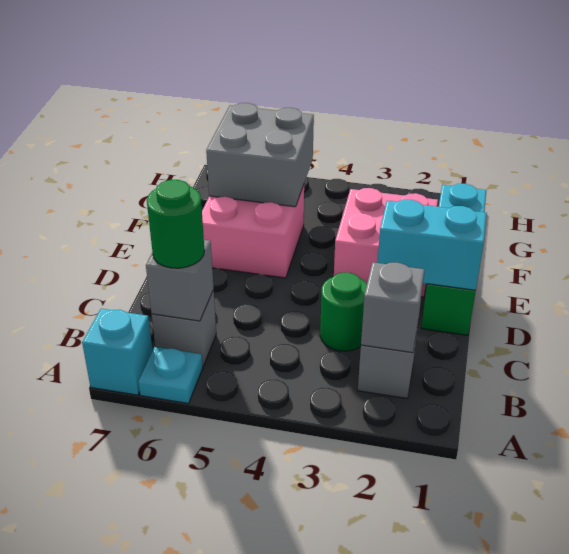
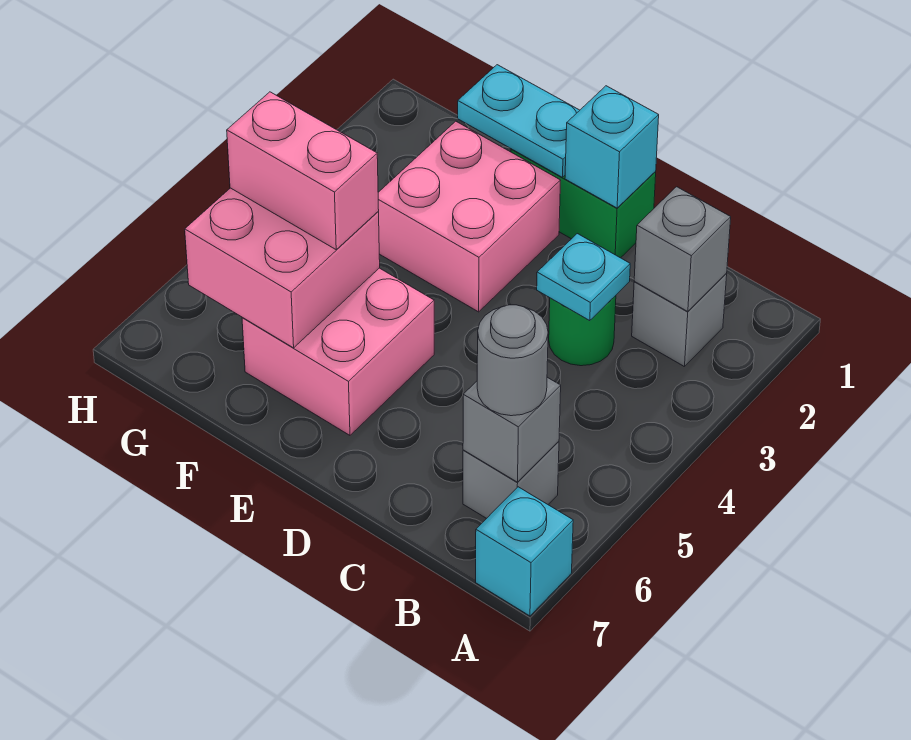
cyan 1x1 plate [138,347,203,403] -> cyan 1x1 plate moved to [537,234,630,321]
green 1x1 round brick [147,180,205,268] -> grey 1x1 round brick [477,305,548,416]
cyan 1x2 brick [377,200,487,291] -> cyan 1x1 brick [565,86,659,208]
grey 2x2 brick [206,103,314,207] -> pink 2x2 brick [185,188,380,348]
none -> pink 1x2 brick [227,92,379,250]

